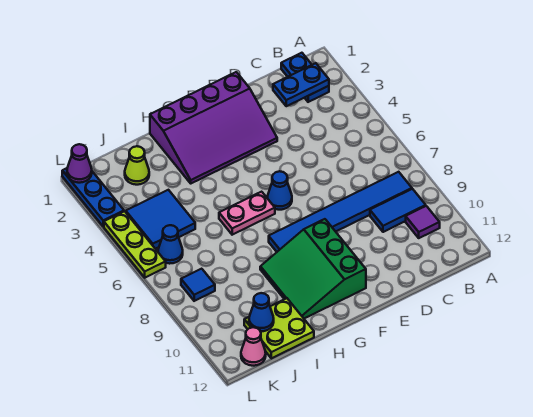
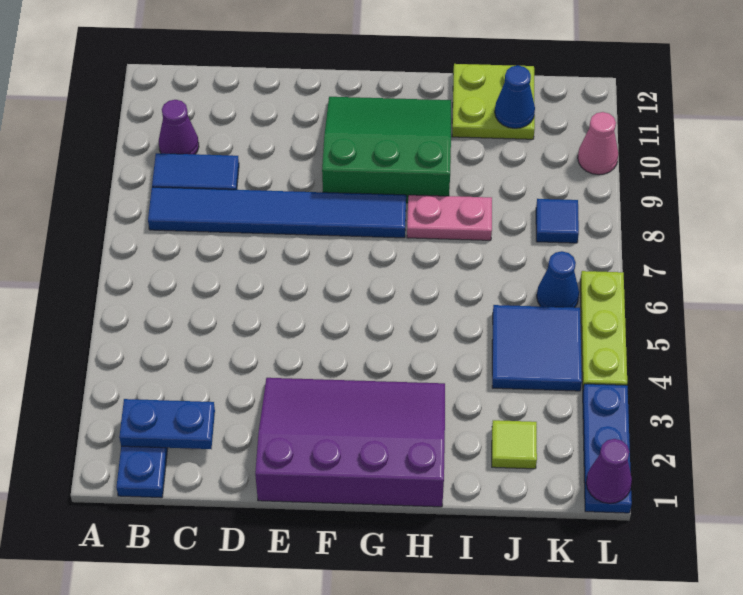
purple 1x1 tile [406,206,440,238] -> purple 1x1 cone [159,100,199,154]
blue 1x1 cone [267,171,292,210] -> none
green 3x3 slope [260,219,366,318] -> green 3x3 slope turned to [322,97,451,203]
pink 1x2 plate [219,192,275,235] -> pink 1x2 plate moved to [407,195,492,240]
lime 1x1 cone [125,146,149,185] -> lime 1x1 tile [492,420,537,469]
pink 1x1 cone [241,327,266,366] -> pink 1x1 cone moved to [578,112,619,175]

